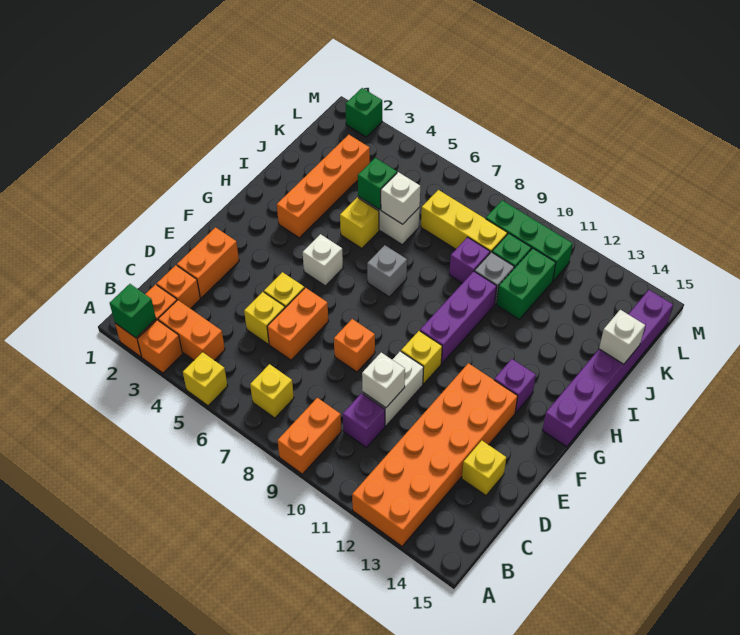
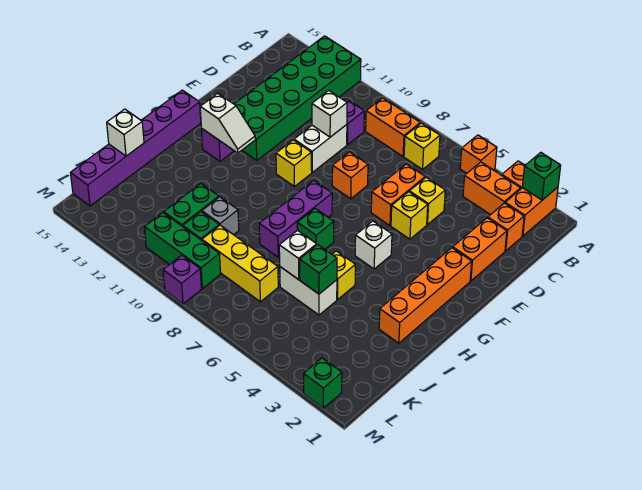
yellow 1x1 brick [183,352,228,406] -> orange 1x1 brick [460,135,497,174]
orange 1x2 brick [277,398,341,474] -> orange 1x2 brick turned to [366,98,420,156]
orange 2x6 brick [352,363,518,546] -> green 2x6 brick [234,36,361,160]
yellow 1x1 brick [462,441,506,495] -> none
purple 1x3 brick [420,271,497,363] -> purple 1x3 brick moved to [259,180,332,257]
none -> white 1x2 slope [200,93,255,153]
orange 1x4 brick [277,135,370,238] -> orange 1x4 brick moved to [379,248,472,343]
grey 1x1 brick [367,245,407,297] -> green 1x1 brick [297,209,334,249]
purple 1x1 brick [449,237,490,283] -> purple 1x1 brick moved to [163,255,201,304]

